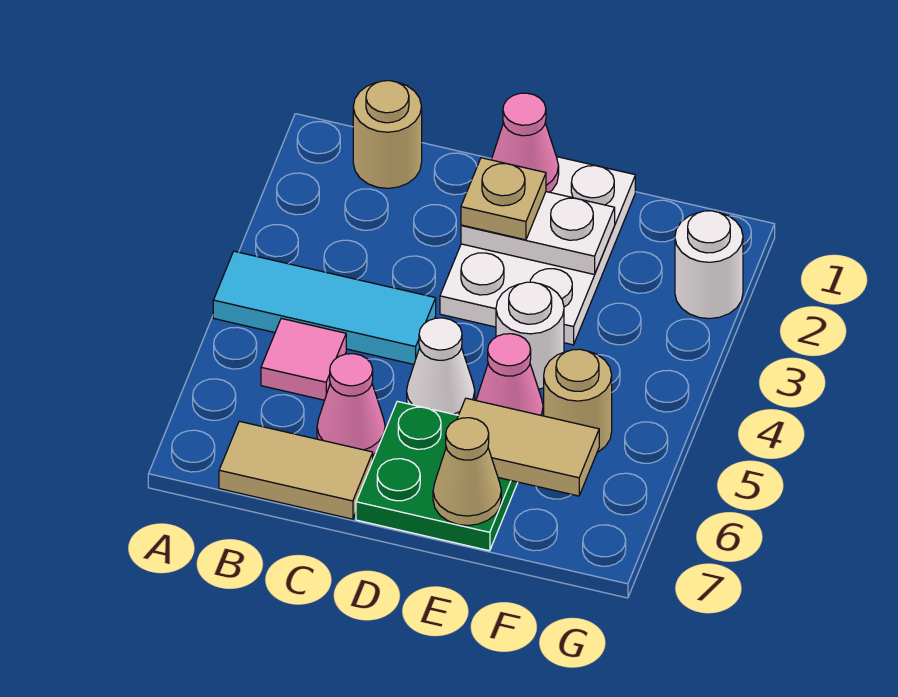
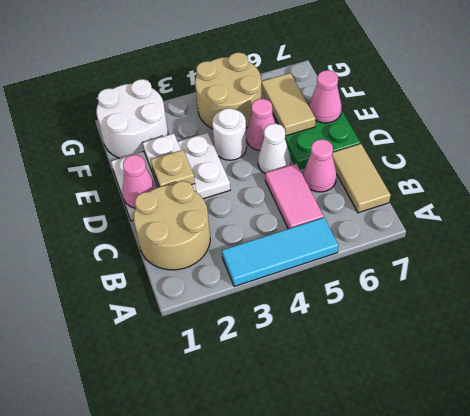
cyan 1x3 tile [213,251,436,364] -> cyan 1x3 tile turned to [222,218,338,286]
tan 1x1 round brick [353,81,422,188] -> tan 2x2 round brick [134,181,210,270]
pink 1x1 tile [261,318,346,400] -> pink 1x2 tile [265,163,324,229]
tan 1x1 cone [433,418,501,525] -> pink 1x1 cone [309,70,342,123]
tan 1x1 round brick [544,349,612,452] -> tan 2x2 round brick [195,53,261,129]
white 1x1 round brick [675,211,743,319] -> white 2x2 round brick [96,79,168,158]

